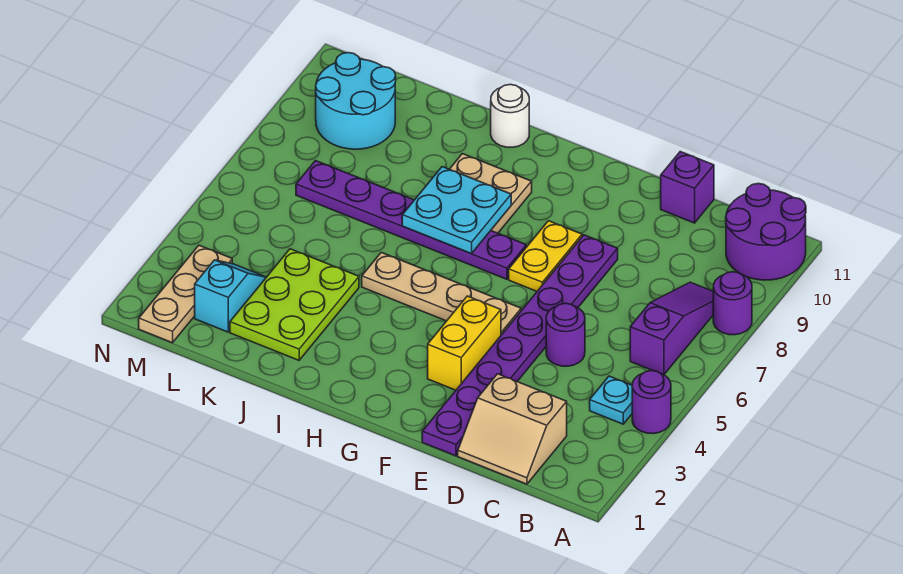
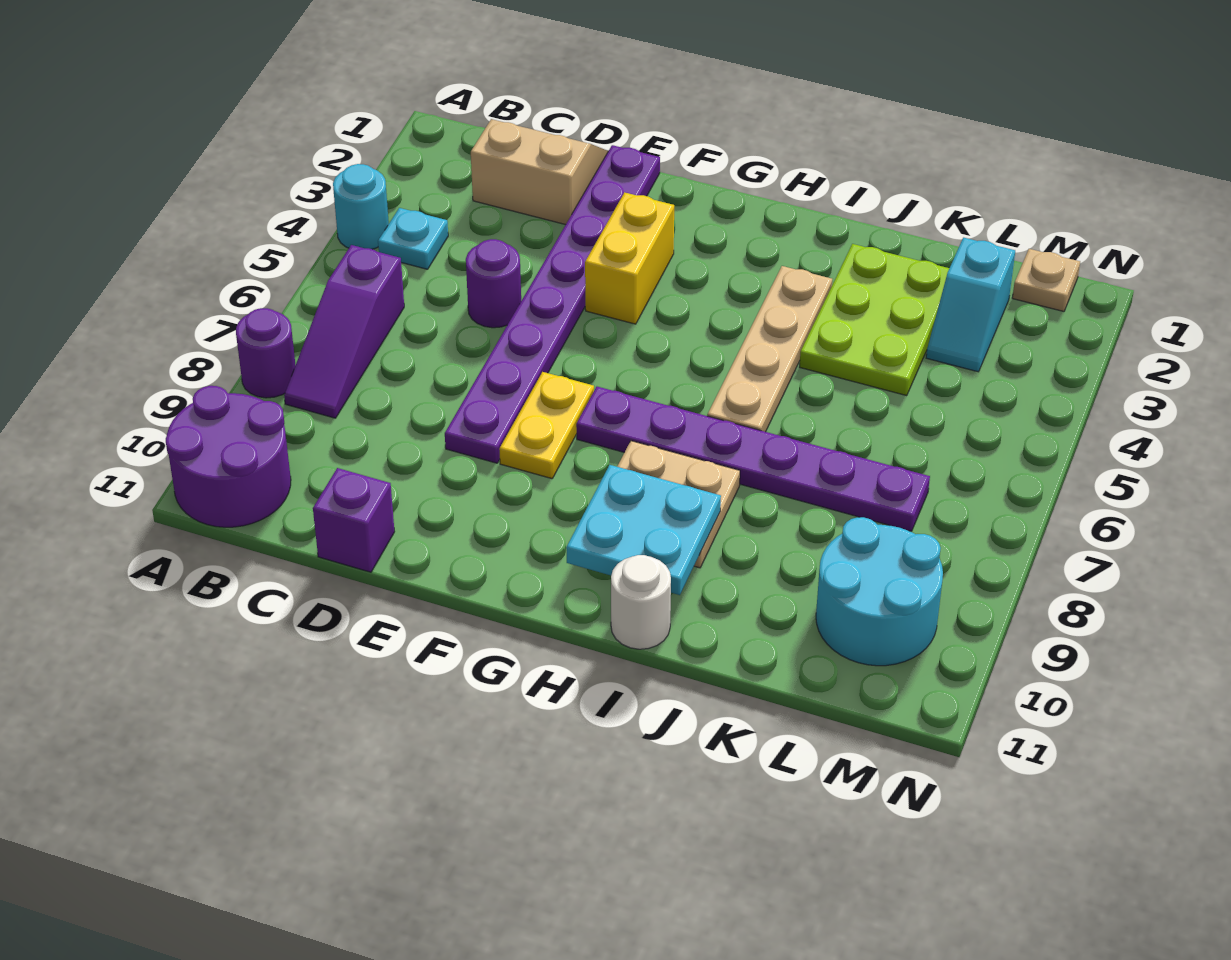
purple 1x1 round brick [632,371,671,434] -> cyan 1x1 round brick [333,164,389,249]
tan 1x4 plate [362,252,521,335] -> tan 1x4 plate turned to [707,266,832,432]
cyan 2x2 plate [402,167,511,254] -> cyan 2x2 plate moved to [566,465,721,595]
tan 1x3 plate [139,245,232,343] -> tan 1x1 plate [1012,249,1080,311]

